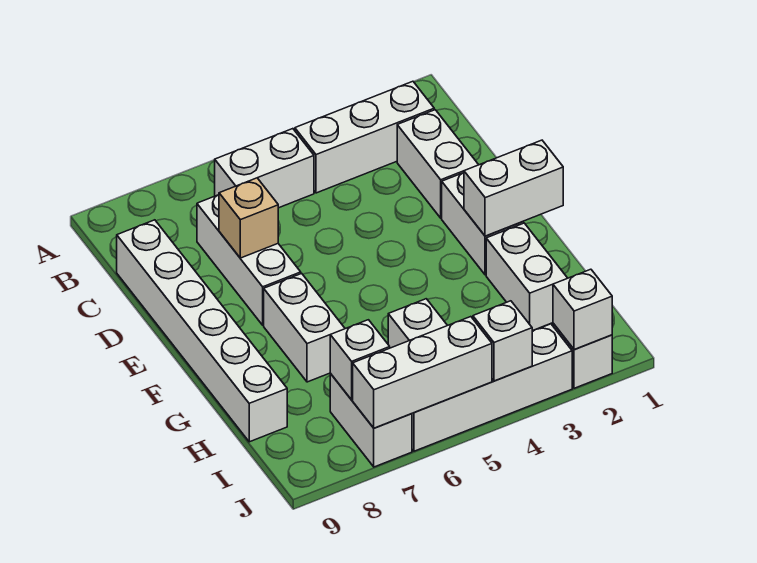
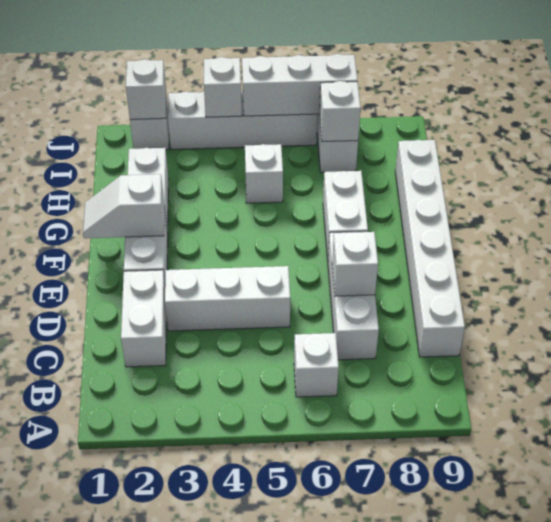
white 1x3 brick [295,81,434,193] -> white 1x3 brick moved to [165,266,290,331]
white 1x2 brick [215,129,314,208] -> white 1x1 brick [294,333,339,397]
tan 1x1 brick [219,178,278,258] -> white 1x1 brick [332,232,378,296]
white 1x2 brick [464,140,563,236] -> white 1x2 slope [83,174,164,238]

